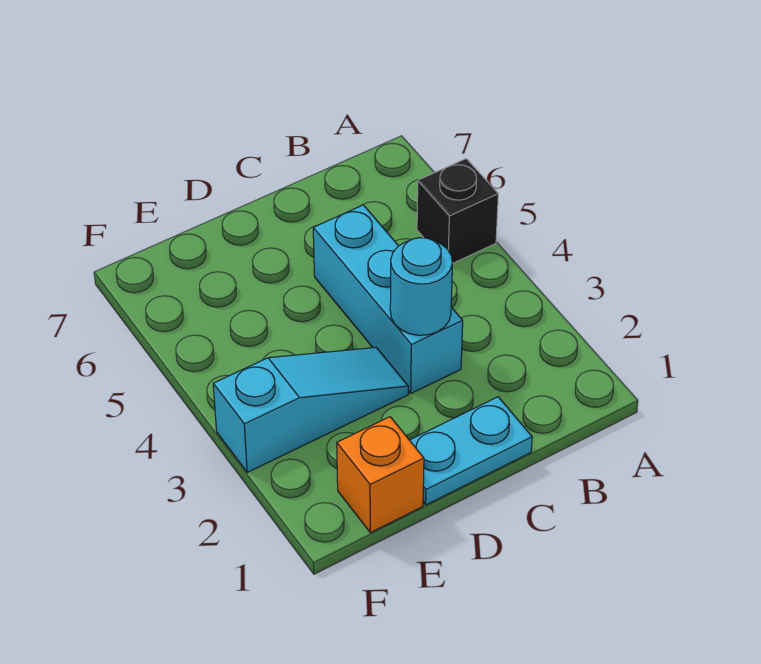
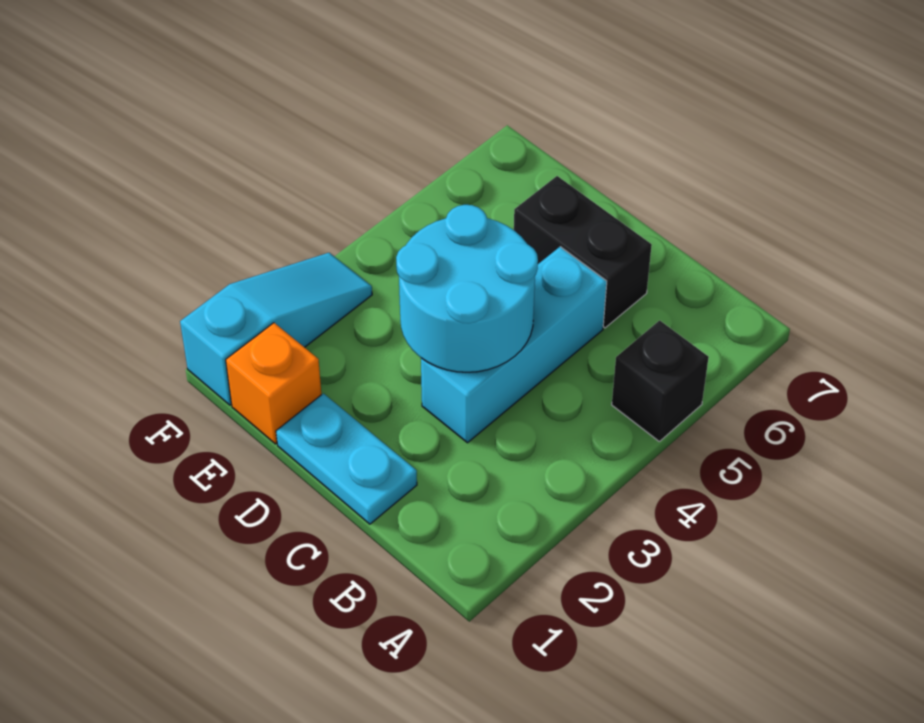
cyan 1x1 round brick [390,238,452,335] -> cyan 2x2 round brick [396,205,538,372]
none -> black 1x2 brick [514,176,652,328]
cyan 1x3 slope [213,347,408,472] -> cyan 1x3 slope turned to [180,253,372,405]

